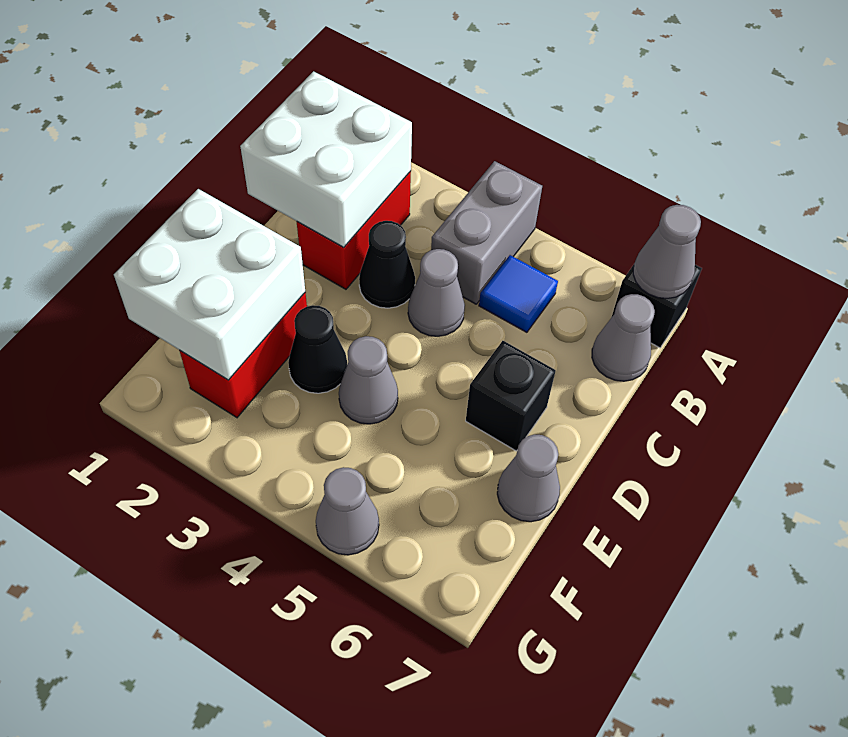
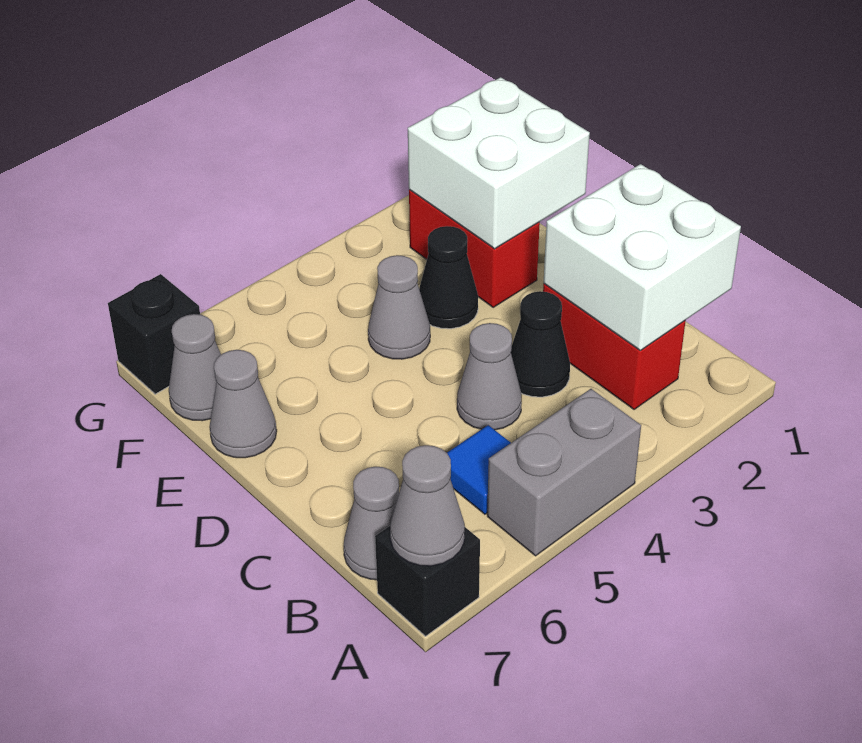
grey 1x2 brick [431,161,542,304] -> grey 1x2 brick turned to [487,389,641,556]
black 1x1 brick [466,341,556,451] -> black 1x1 brick moved to [108,274,200,394]
grey 1x1 cone [316,467,379,555] -> grey 1x1 cone moved to [169,314,221,421]

